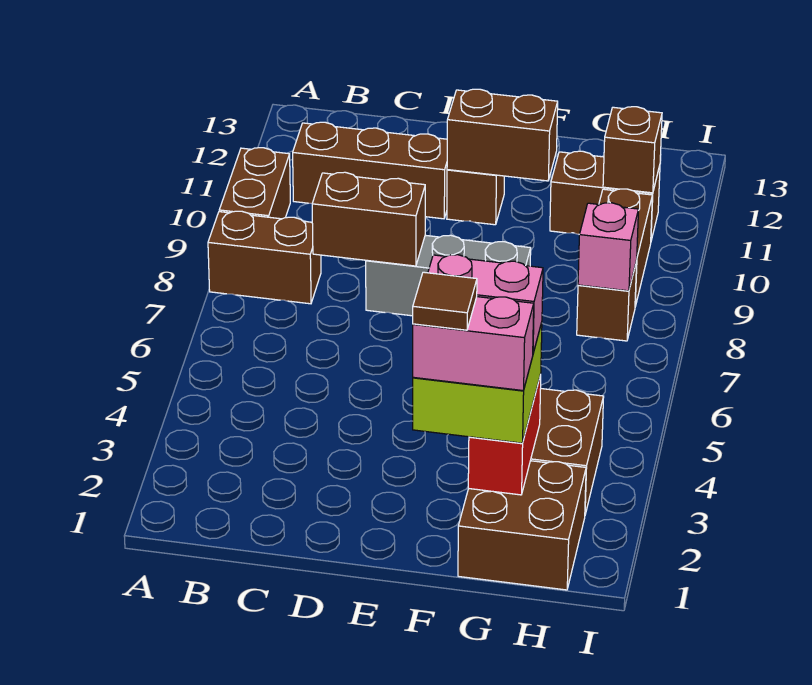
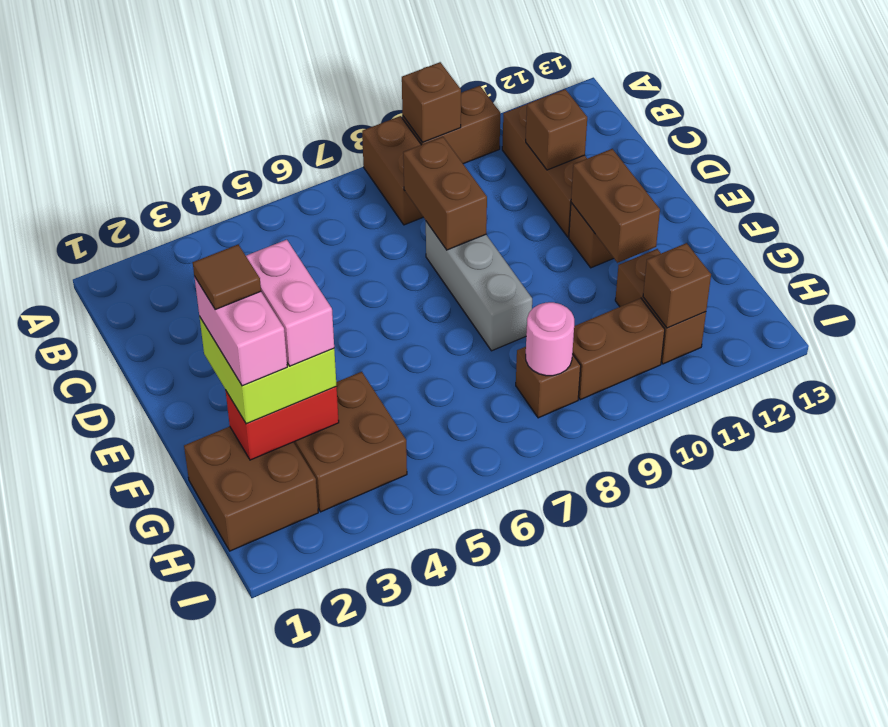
none -> brown 1x1 brick [402,62,461,143]
none -> brown 1x1 brick [526,89,587,170]
pink 1x1 brick [578,203,639,291] -> pink 1x1 round brick [526,302,574,376]

